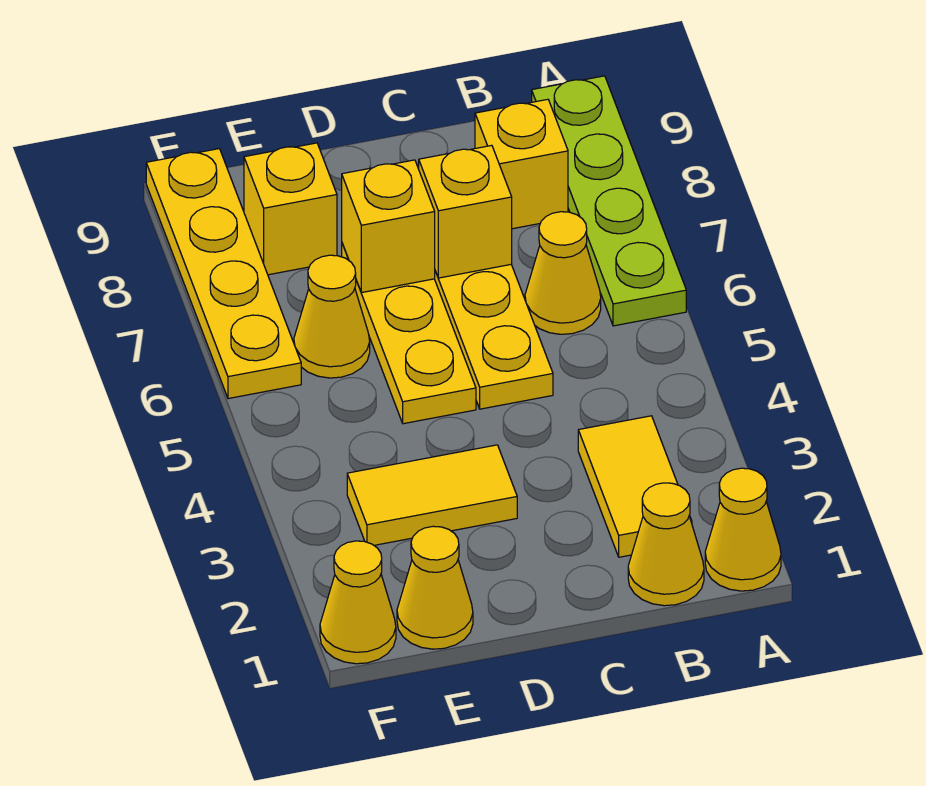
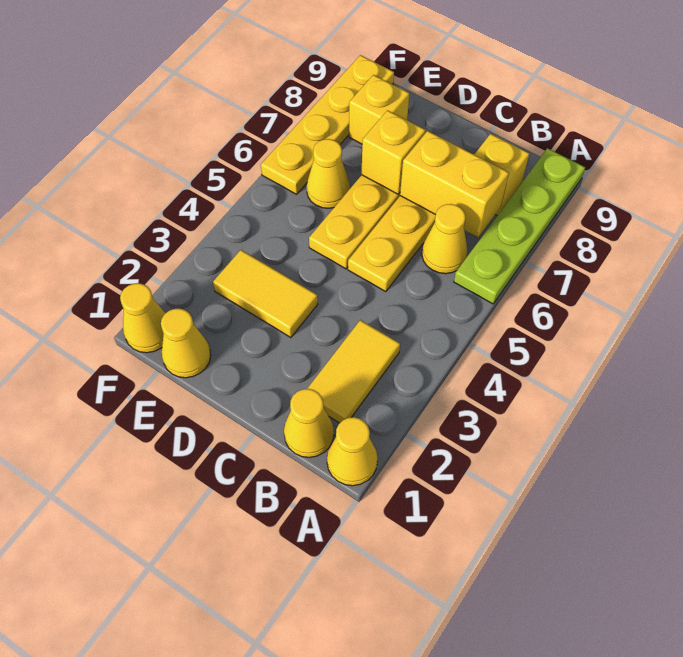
yellow 1x1 brick [419,145,512,278] -> yellow 1x2 brick [400,131,509,237]

